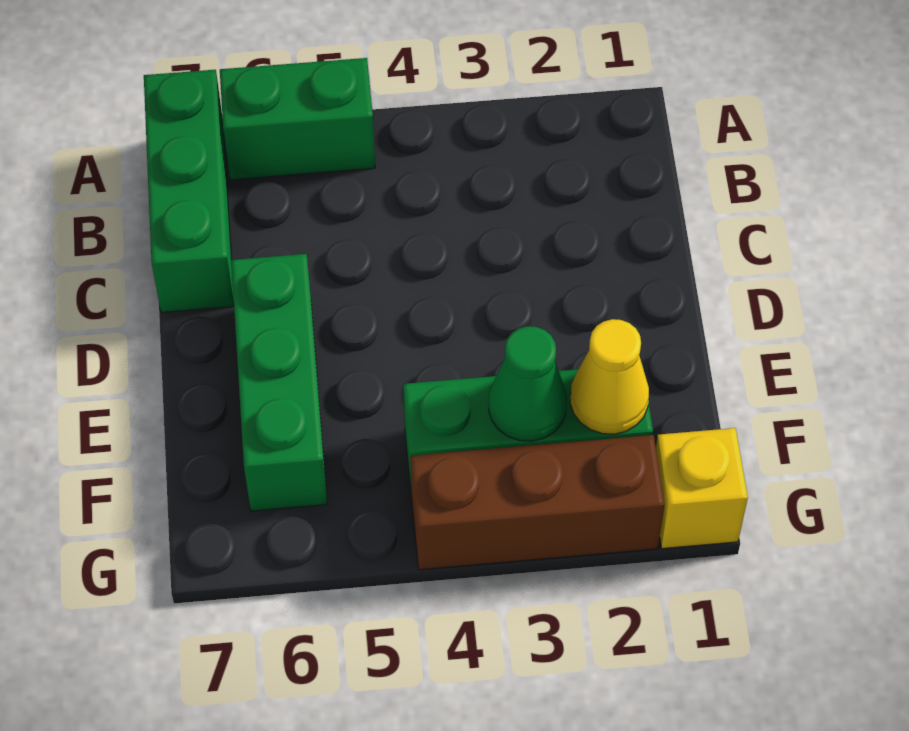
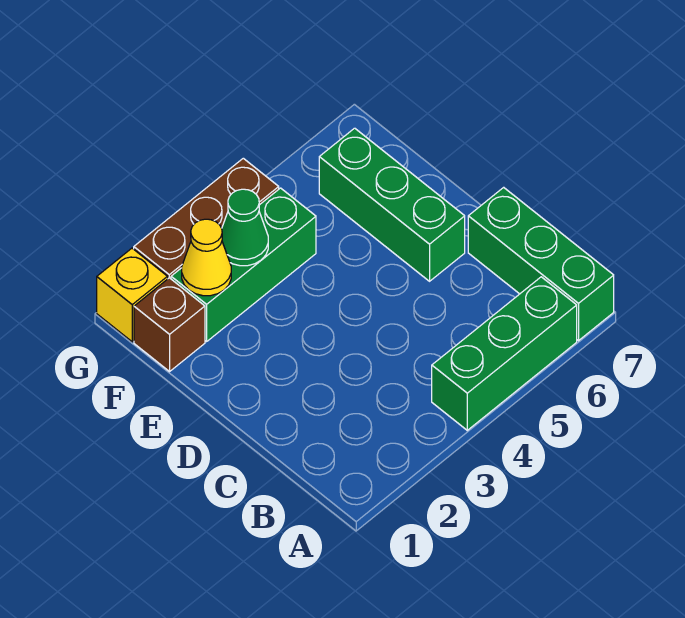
green 1x2 brick [220,58,375,180] -> green 1x3 brick [432,277,577,430]
none -> brown 1x1 brick [134,278,205,371]

